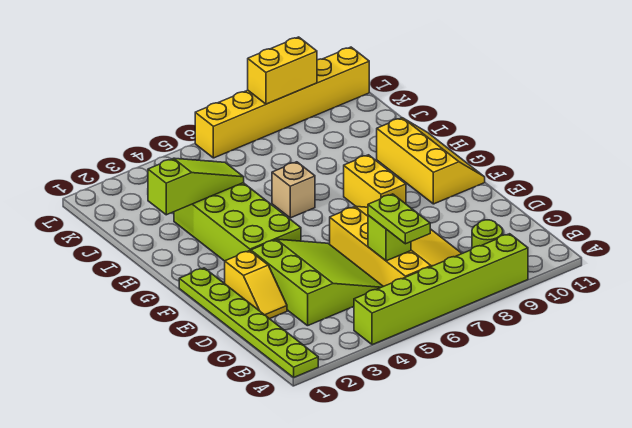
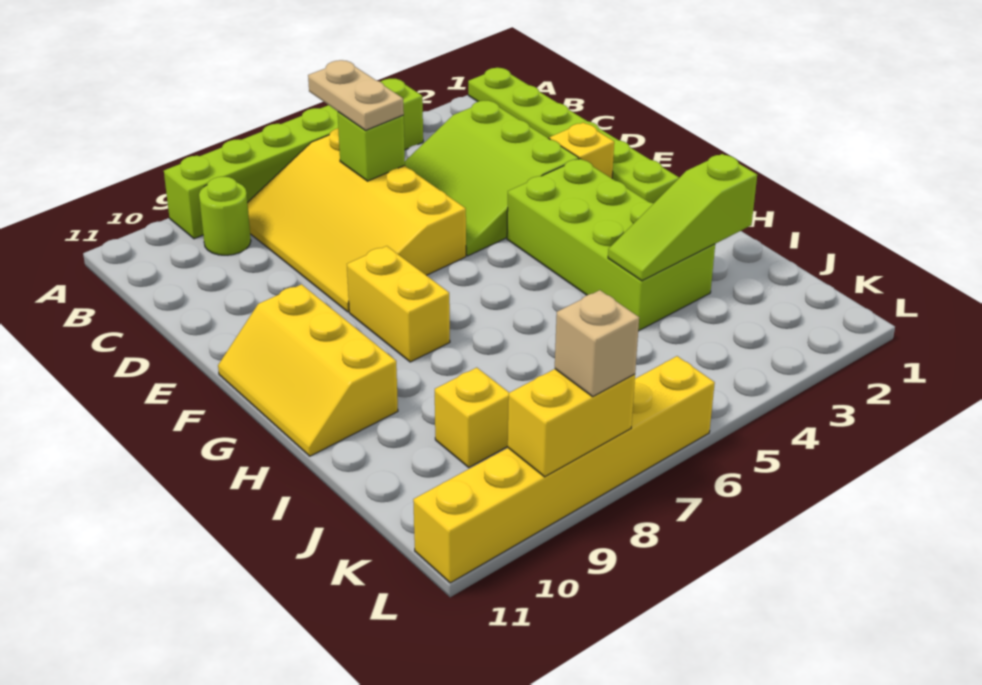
lime 1x2 plate [368,194,430,244] -> tan 1x2 plate [308,60,404,130]
tan 1x1 brick [272,162,315,218] -> tan 1x1 brick moved to [555,290,639,397]
none -> yellow 1x1 brick [435,368,509,467]

